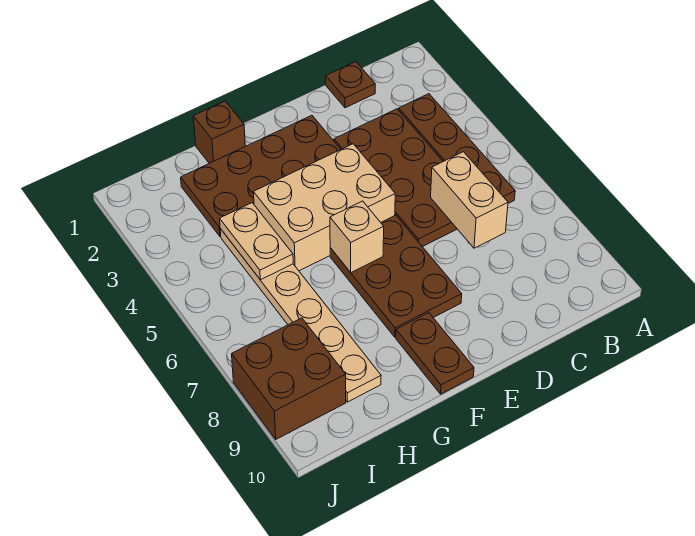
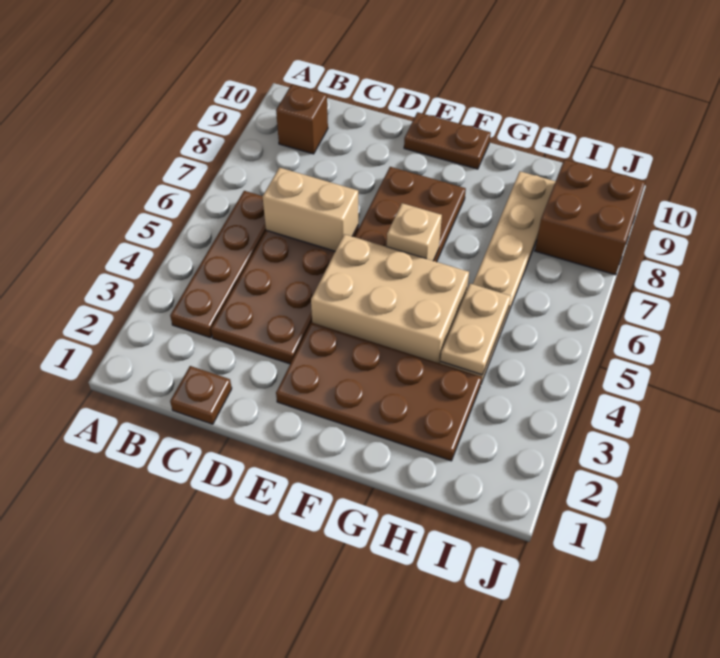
tan 1x2 brick [431,152,508,248] -> tan 1x2 brick turned to [263,168,358,251]
brown 1x2 plate [396,313,474,394] -> brown 1x2 plate turned to [404,112,491,169]
brown 1x1 brick [193,101,245,163] -> brown 1x1 brick moved to [276,85,328,154]

